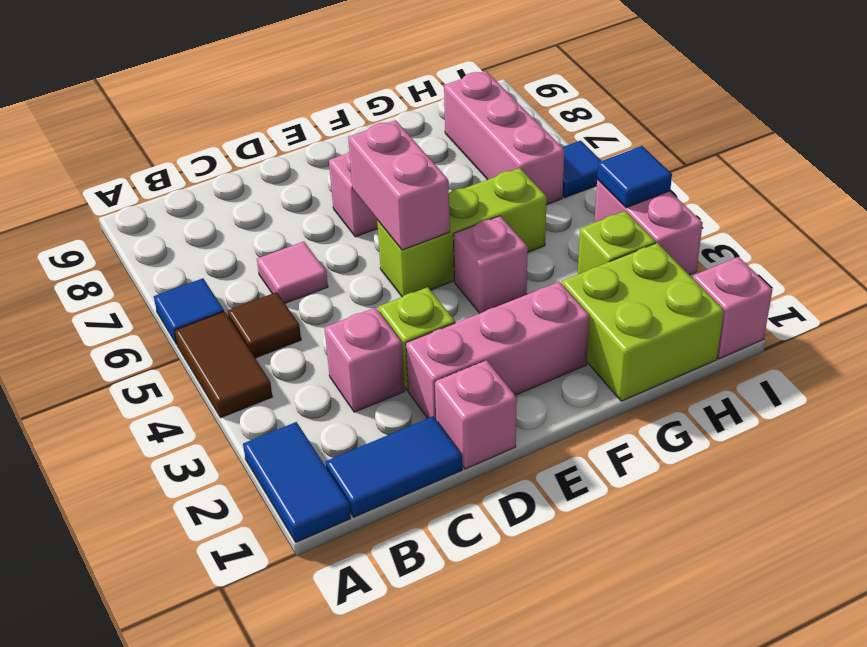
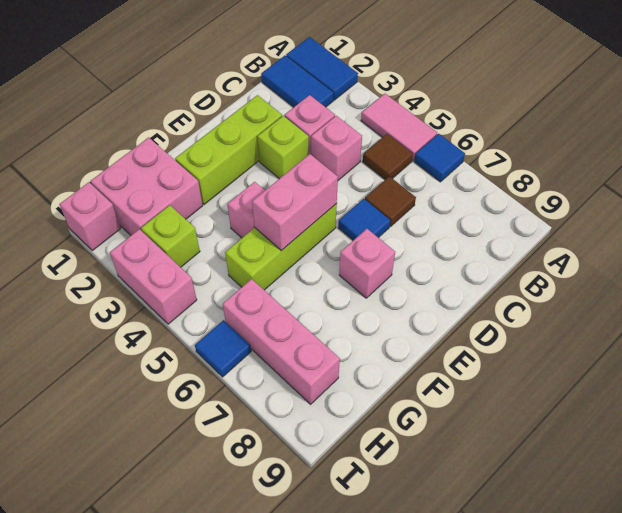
brown 1x2 tile [174,312,272,418] -> pink 1x2 tile [361,94,437,161]
blue 1x2 tile [326,416,462,517] -> blue 1x2 tile turned to [261,56,333,107]
pink 1x1 tile [257,242,328,303] -> brown 1x1 tile [365,176,416,226]
pink 1x1 brick [435,360,517,469] -> pink 1x1 brick moved to [311,116,362,180]
pink 1x3 brick [406,282,590,419] -> lime 1x3 brick [175,95,282,204]
pink 1x2 brick [348,120,450,250] -> pink 1x2 brick turned to [252,154,338,251]
lime 2x2 brick [562,243,724,401] -> pink 2x2 brick [91,137,203,235]
blue 1x1 tile [597,146,672,208] -> blue 1x1 tile moved to [338,199,390,240]

